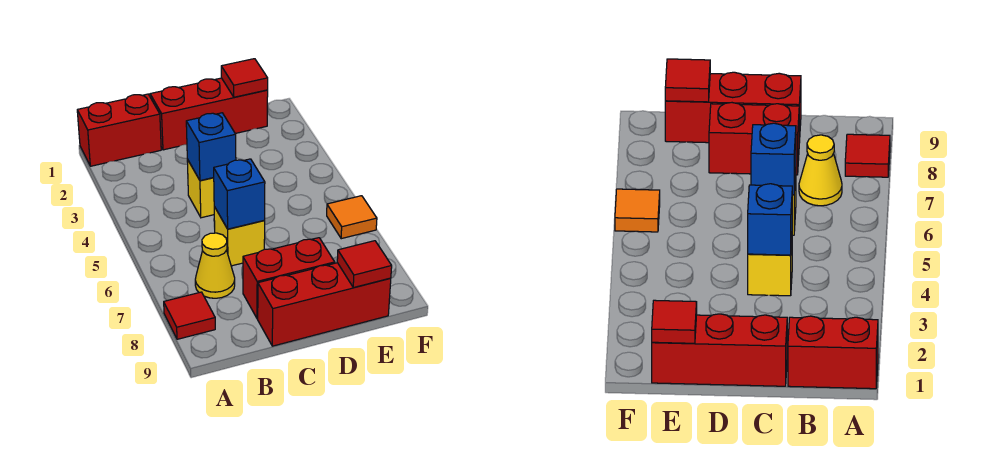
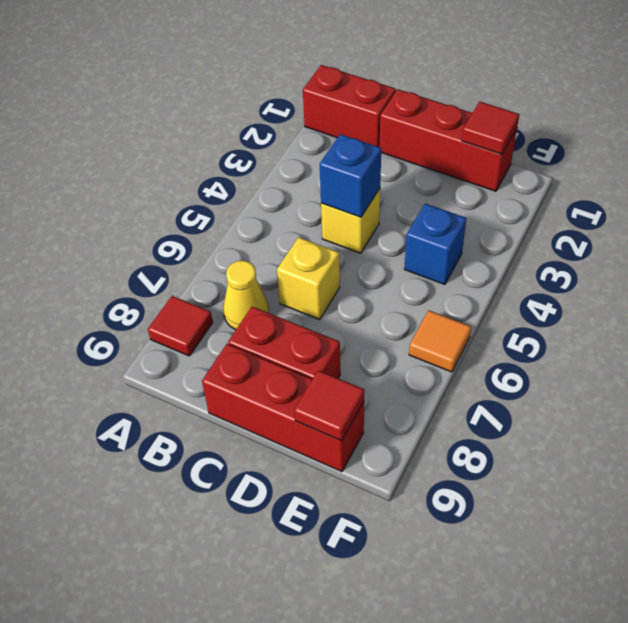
blue 1x1 brick [214,159,265,229] -> blue 1x1 brick moved to [404,204,466,285]

